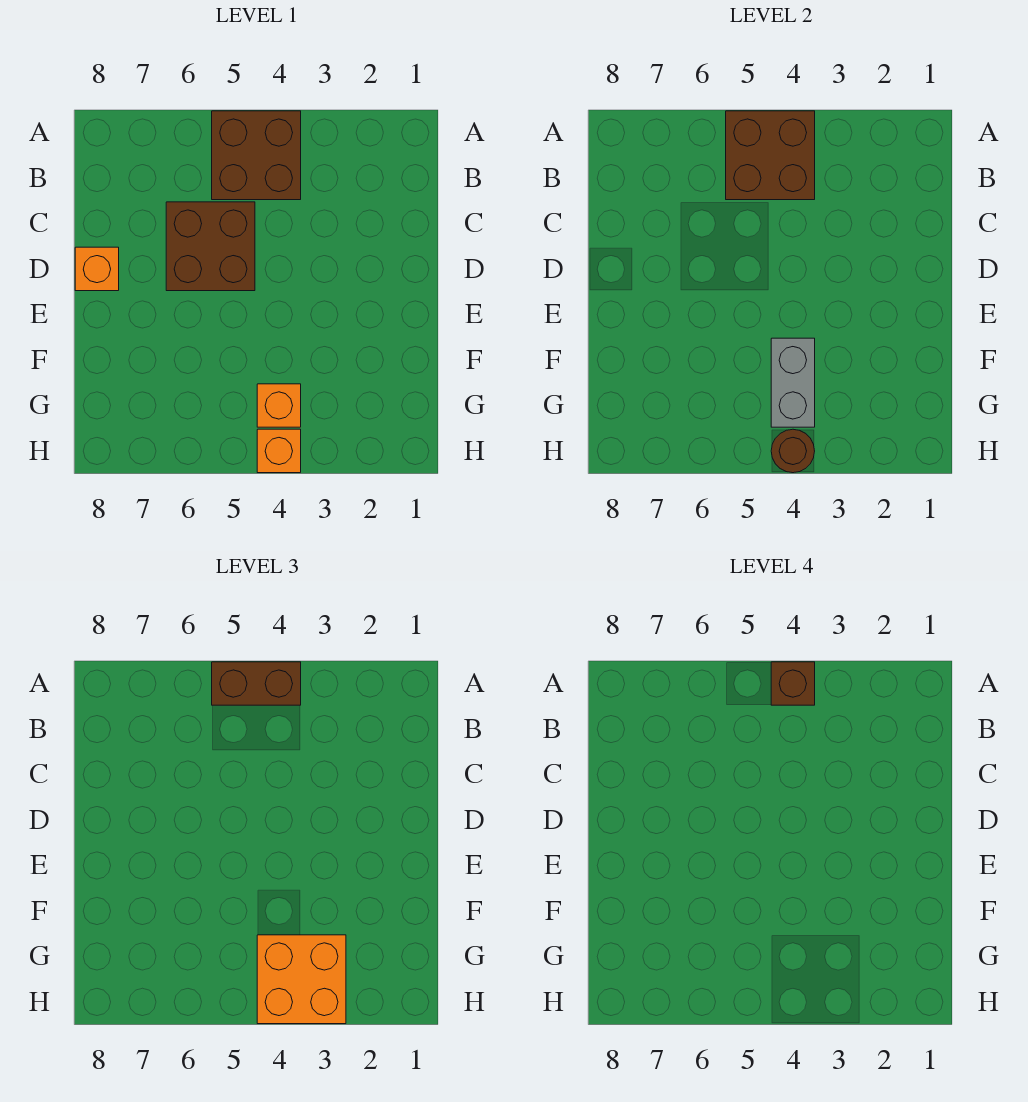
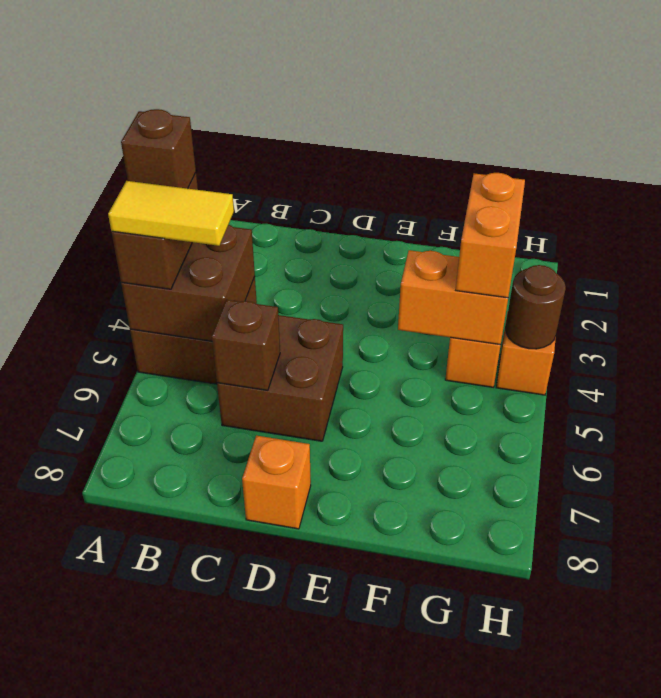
none -> yellow 1x2 tile [108,181,234,246]
none -> brown 1x1 brick [212,300,280,390]
grey 1x2 brick [771,338,815,427] -> orange 1x2 brick [398,250,508,345]
orange 2x2 brick [257,935,346,1024] -> orange 1x2 brick [456,173,525,298]

